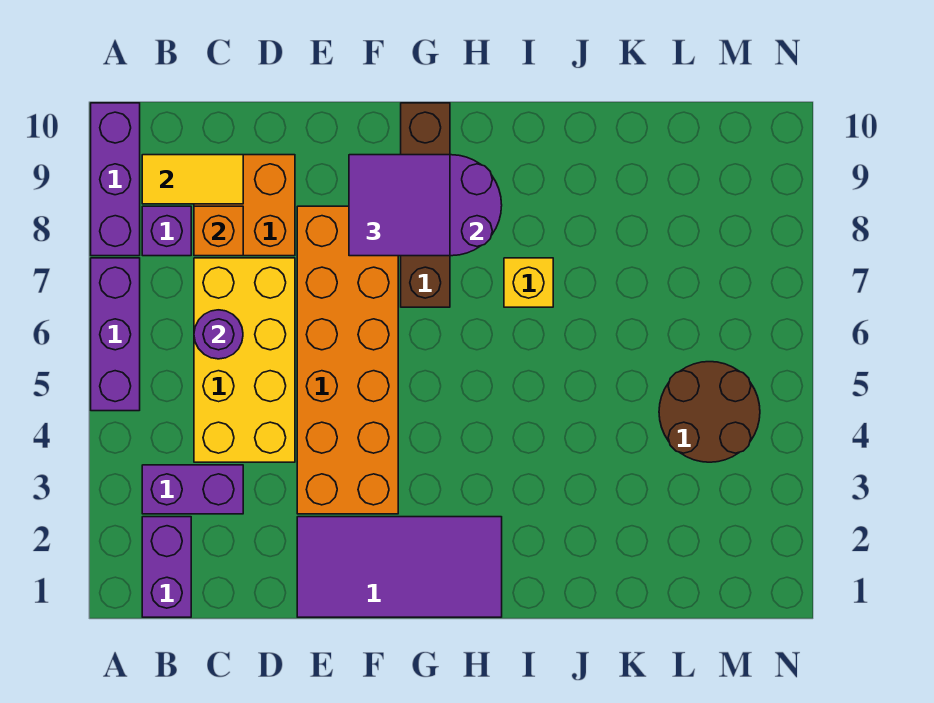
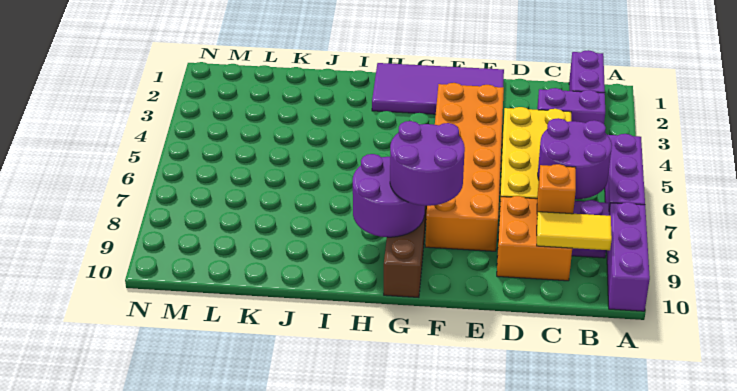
purple 1x1 round brick [194,310,243,359] -> purple 2x2 round brick [538,118,612,199]
purple 2x2 tile [349,155,450,256] -> purple 2x2 round brick [390,121,465,206]
yellow 1x1 brick [504,258,553,307] -> none
brown 2x2 round brick [659,362,760,462] -> none

